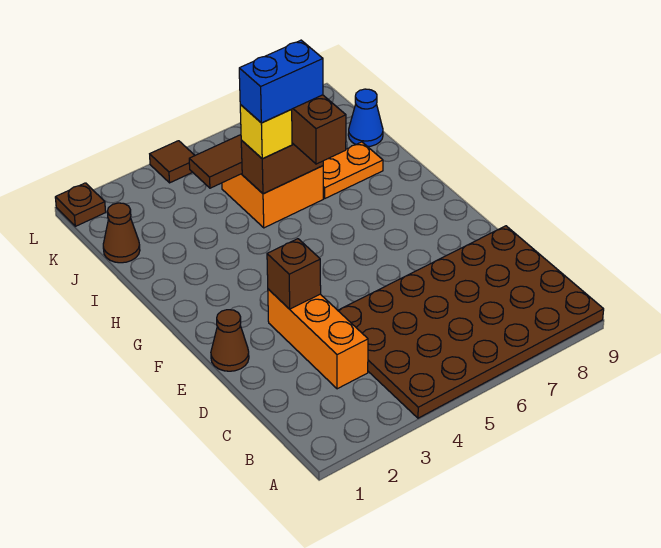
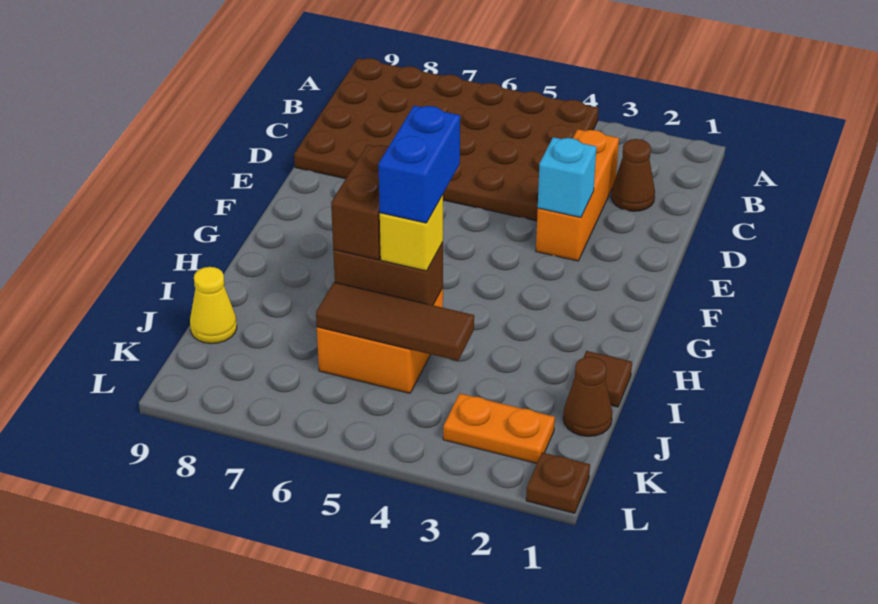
brown 1x1 cone [211,310,249,371] -> brown 1x1 cone moved to [611,139,655,211]
brown 1x1 brick [267,239,321,309] -> cyan 1x1 brick [538,137,596,217]
blue 1x2 brick [239,40,323,123] -> blue 1x2 brick turned to [378,106,460,223]
orange 1x2 plate [323,142,383,198] -> orange 1x2 plate moved to [443,394,555,463]
blue 1x1 cone [348,89,383,147] -> yellow 1x1 cone [190,267,237,344]
brown 1x1 tile [150,141,195,183] -> brown 1x1 tile moved to [573,351,632,407]

